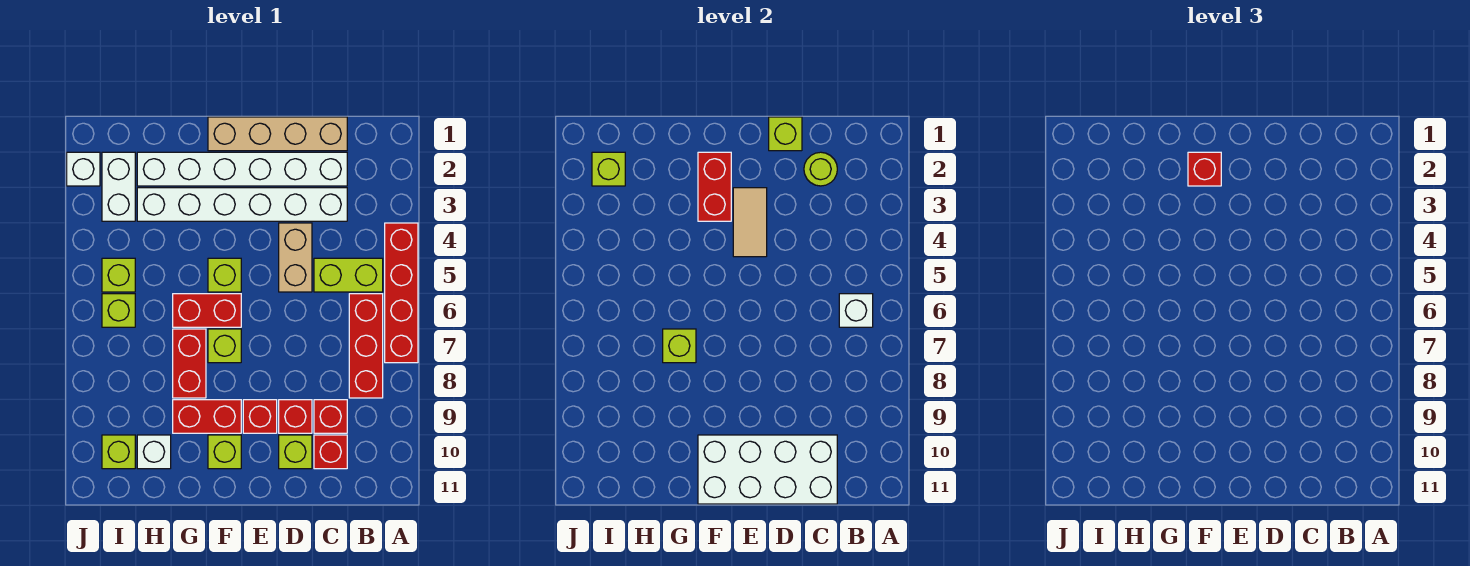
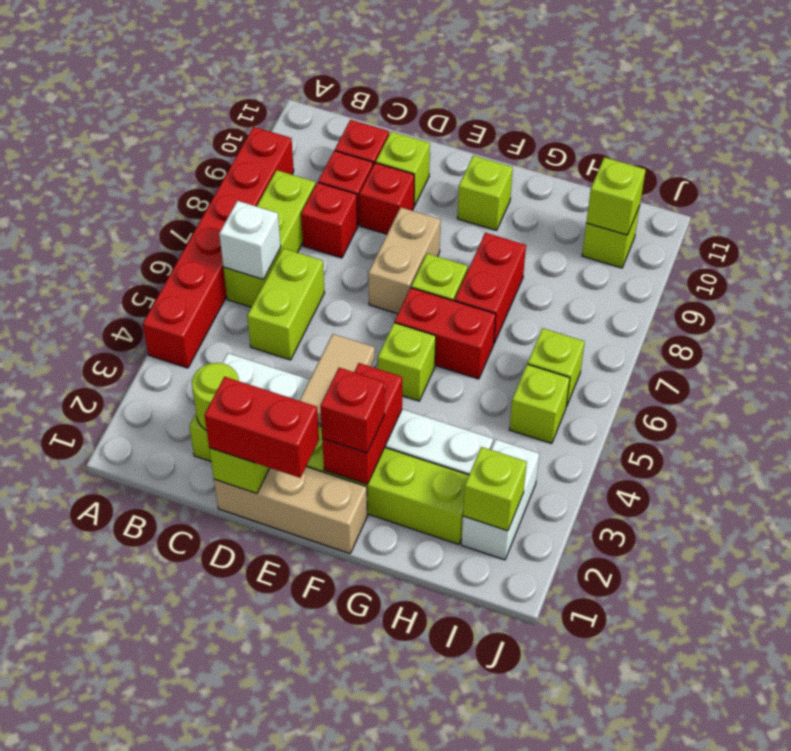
red 1x4 brick [385,223,418,363] -> red 1x6 brick [143,127,294,368]
lime 1x2 brick [314,258,383,292] -> lime 1x2 brick turned to [247,248,325,360]
red 1x3 brick [349,294,383,398] -> lime 1x3 brick [223,170,316,307]
tan 1x4 brick [208,117,347,151] -> tan 1x3 brick [214,467,367,554]
white 1x6 brick [137,152,347,186] -> lime 1x6 brick [189,414,469,544]
white 2x4 brick [698,435,837,504] -> none
tan 1x2 brick [279,223,312,292] -> tan 1x2 brick moved to [368,208,441,314]
red 1x1 brick [243,400,277,433] -> red 1x1 brick moved to [301,182,358,258]
red 1x2 brick [173,400,241,433] -> red 1x2 brick moved to [204,377,319,478]
lime 1x1 brick [663,329,696,363] -> lime 1x1 brick moved to [586,157,646,235]
white 1x1 brick [137,435,171,469] -> none
white 1x1 brick [67,152,100,186] -> none

